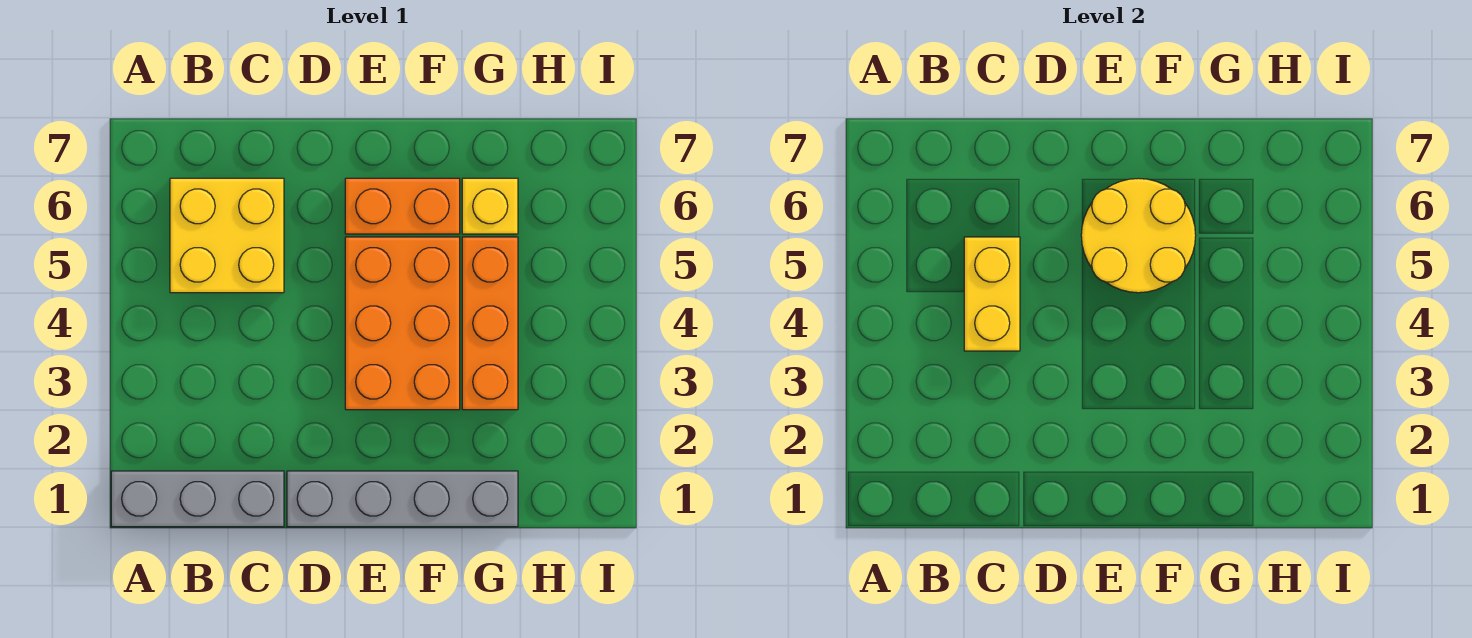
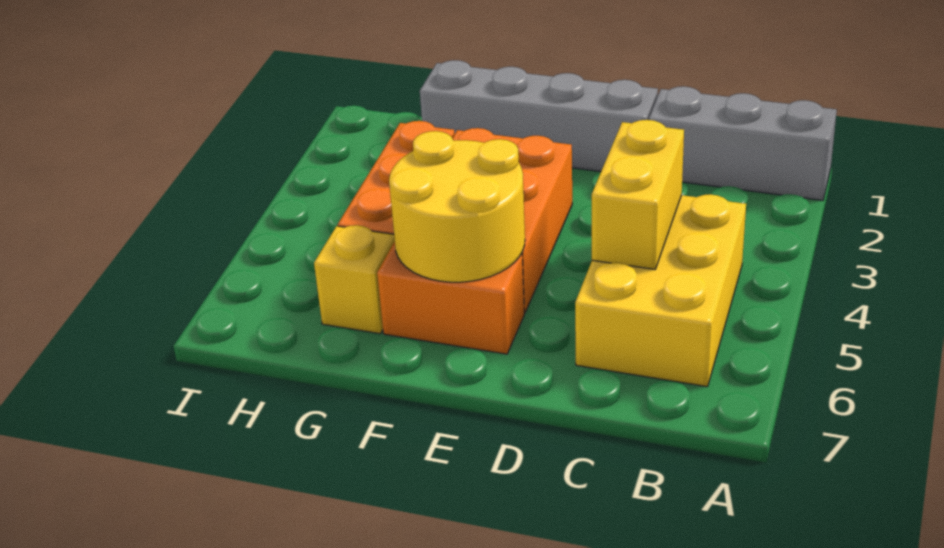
yellow 2x2 brick [170,178,284,293] -> yellow 2x3 brick [575,194,746,387]

